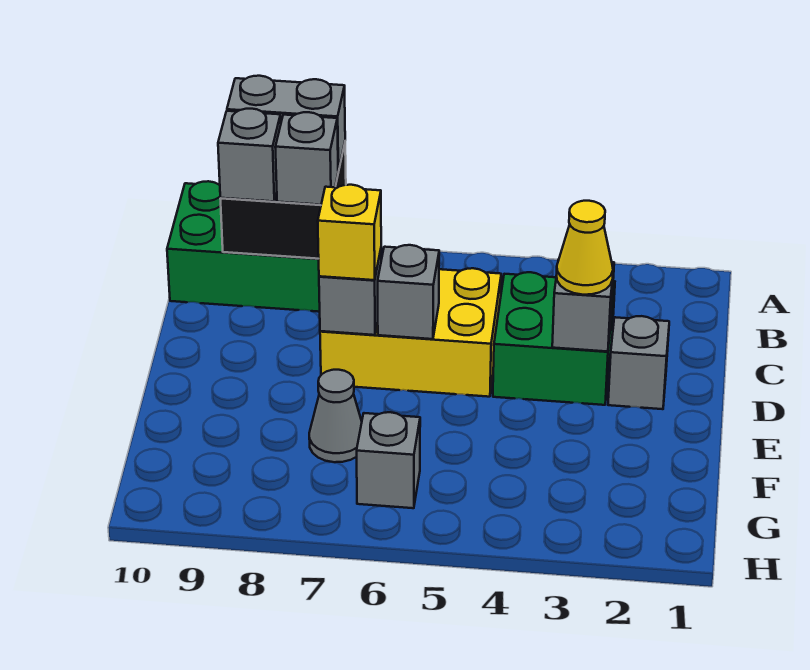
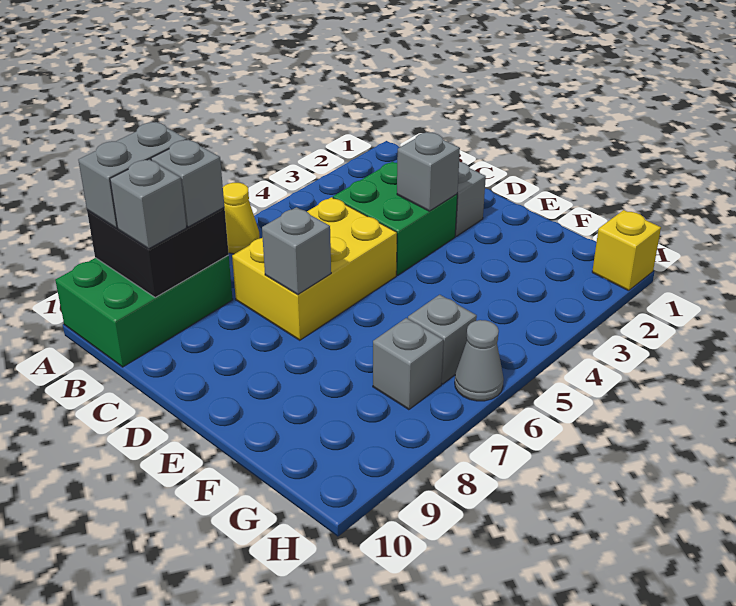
yellow 1x1 cone [557,201,613,295] -> yellow 1x1 cone moved to [223,183,260,254]
grey 1x1 brick [378,245,439,339] -> grey 1x1 brick moved to [373,318,443,410]
yellow 1x1 brick [318,185,381,280] -> yellow 1x1 brick moved to [592,210,661,291]
grey 1x1 cone [309,370,362,462] -> grey 1x1 cone moved to [455,320,504,401]

